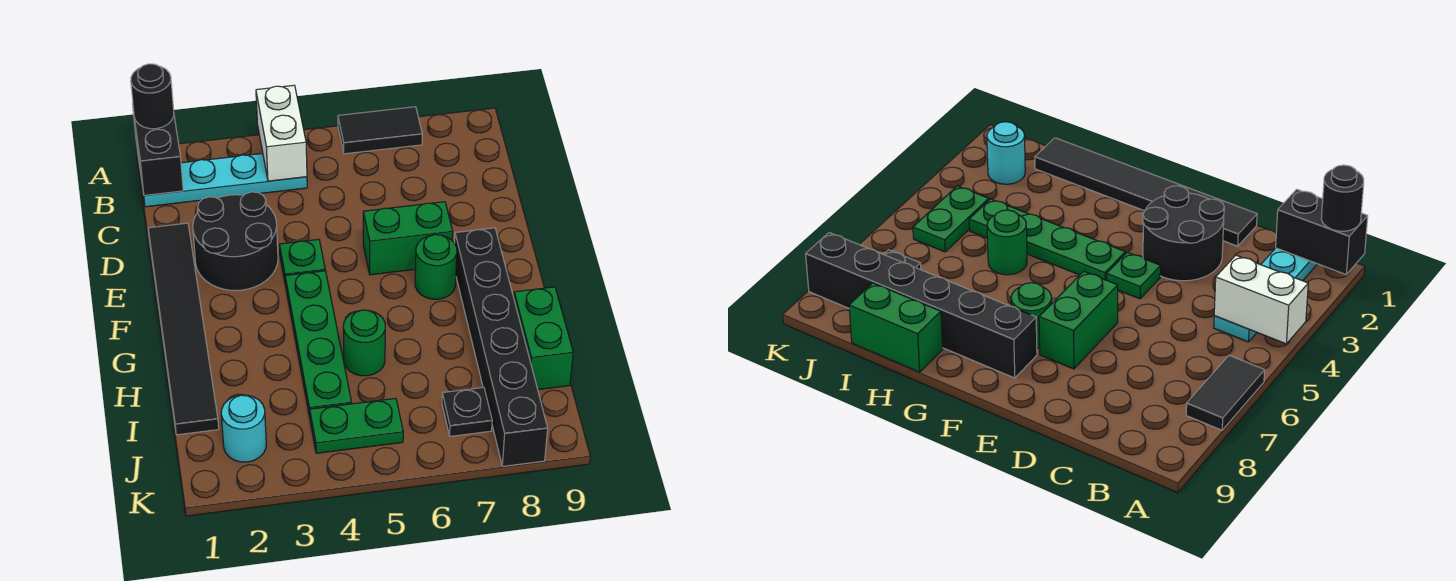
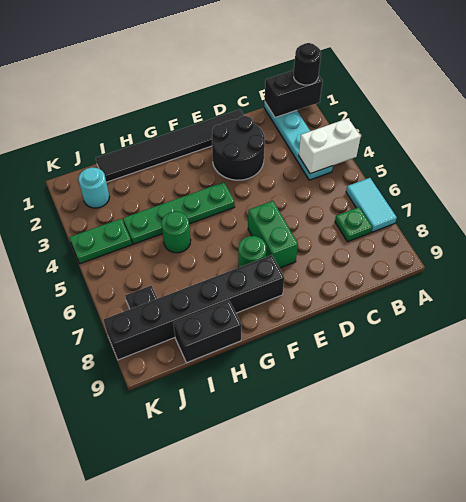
black 1x2 tile [338,107,422,154] -> cyan 1x2 tile [346,178,397,232]
green 1x1 plate [279,239,325,281] -> green 1x1 plate moved to [335,207,372,242]
green 1x2 brick [514,287,573,390] -> black 1x2 brick [173,301,241,363]
green 1x2 plate [310,398,403,453] -> green 1x2 plate turned to [69,219,132,264]

